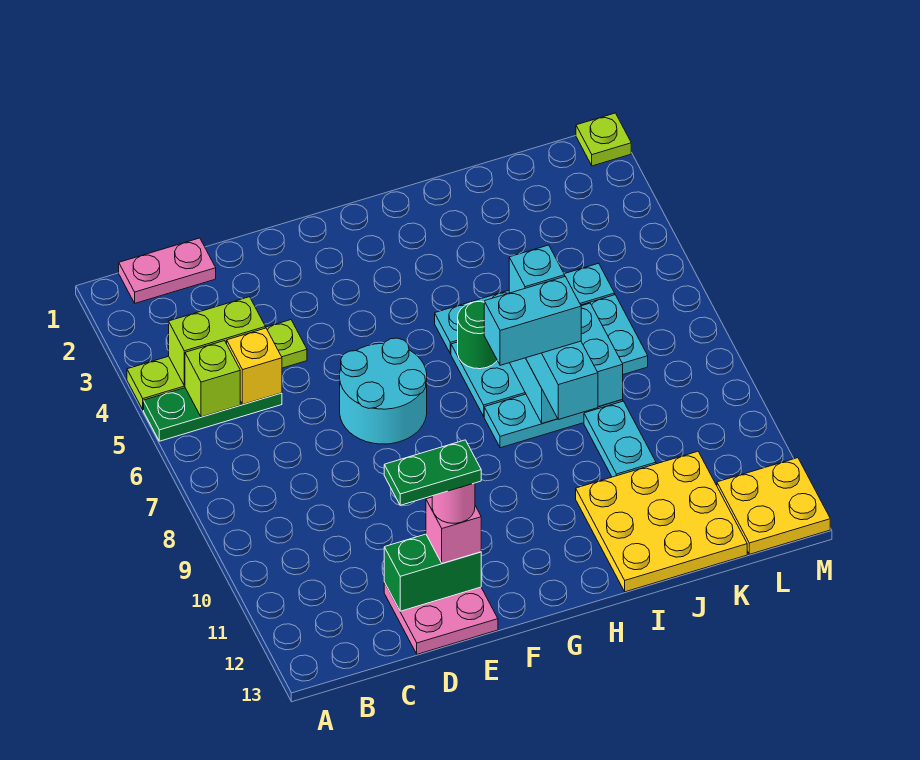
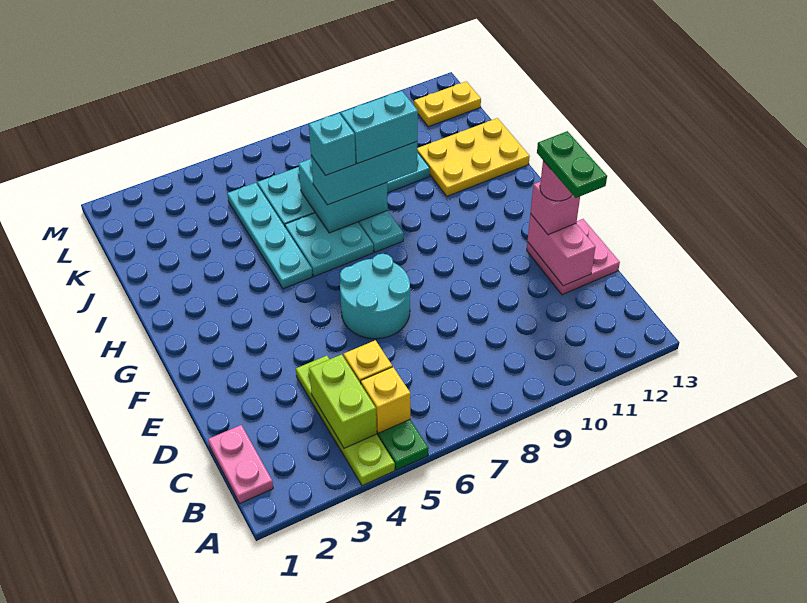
lime 1x1 brick [185,341,240,417] -> yellow 1x1 brick [361,367,410,433]
green 1x2 brick [384,534,481,611] -> pink 1x2 brick [528,214,595,286]
green 1x1 round brick [458,301,497,369] -> none
cyan 1x2 brick [484,277,581,365] -> cyan 1x2 brick turned to [341,91,418,164]
yellow 3x3 plate [576,451,747,592] -> yellow 2x3 plate [417,118,530,196]
yellow 2x2 plate [717,458,830,554] -> yellow 1x2 plate [414,81,481,127]
lime 1x1 plate [576,113,631,166] -> none

